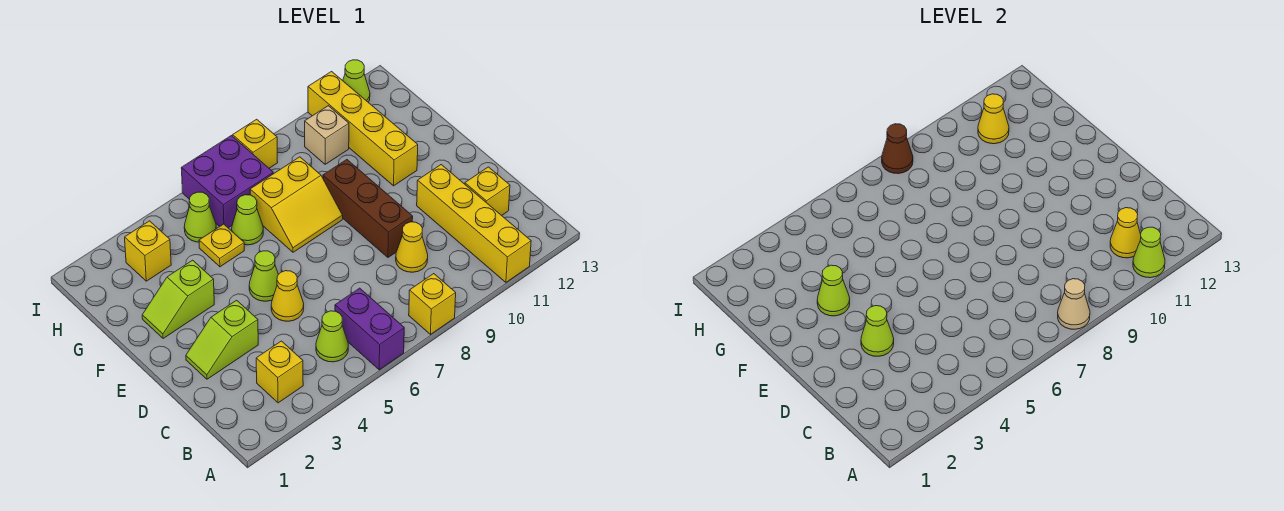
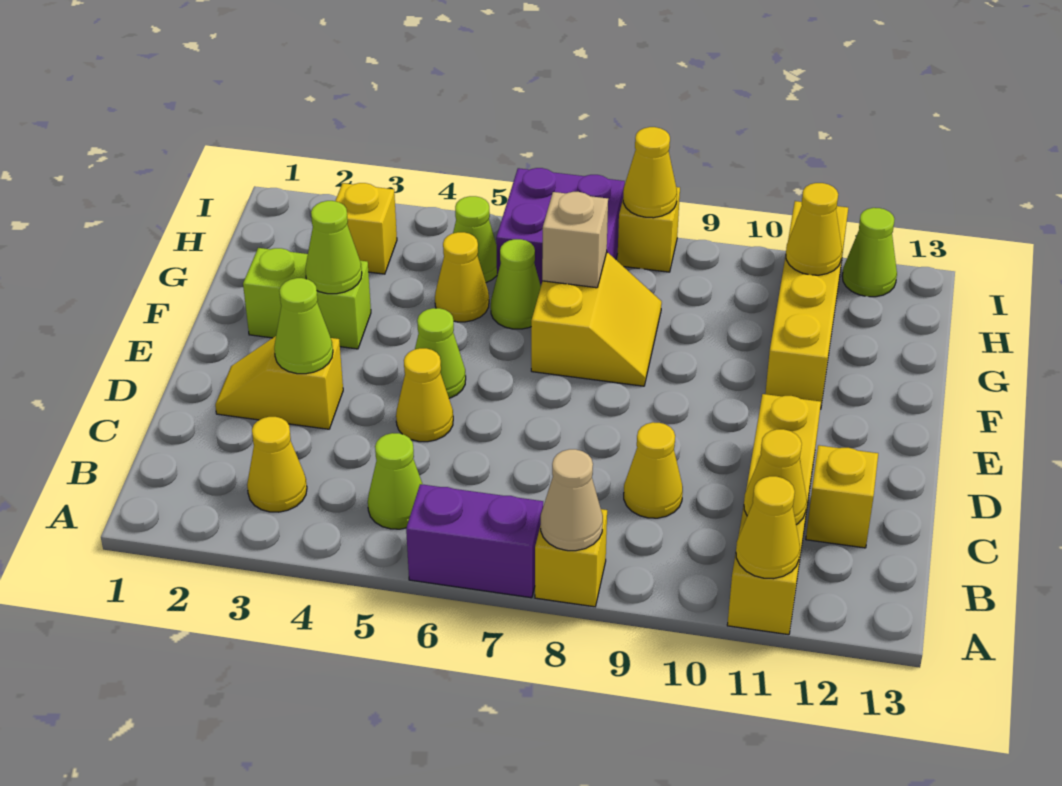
purple 1x2 brick [335,288,404,370] -> purple 1x2 brick turned to [406,484,543,598]
lime 1x1 cone [1133,227,1165,278] -> yellow 1x1 cone [736,476,800,579]
yellow 1x1 brick [256,341,303,403] -> yellow 1x1 cone [247,417,307,512]
lime 1x2 slope [186,300,258,379] -> yellow 1x2 slope [215,336,343,429]
brown 1x3 brick [323,160,413,257] -> none
lime 1x2 slope [142,260,214,339] -> lime 1x2 brick [243,248,371,349]
yellow 2x2 slope [250,157,343,252] -> yellow 2x2 slope turned to [531,252,662,386]
yellow 1x1 plate [199,224,244,267] -> yellow 1x1 cone [435,232,489,322]
tan 1x1 brick [305,106,349,164] -> tan 1x1 brick moved to [542,192,608,288]
brown 1x1 cone [882,124,913,174] -> yellow 1x1 cone [623,127,677,218]

